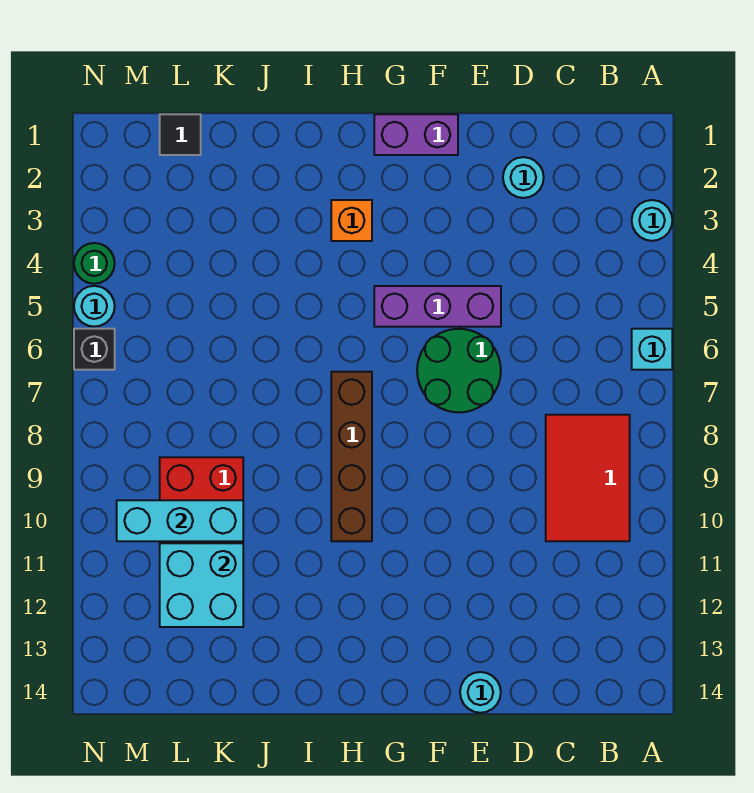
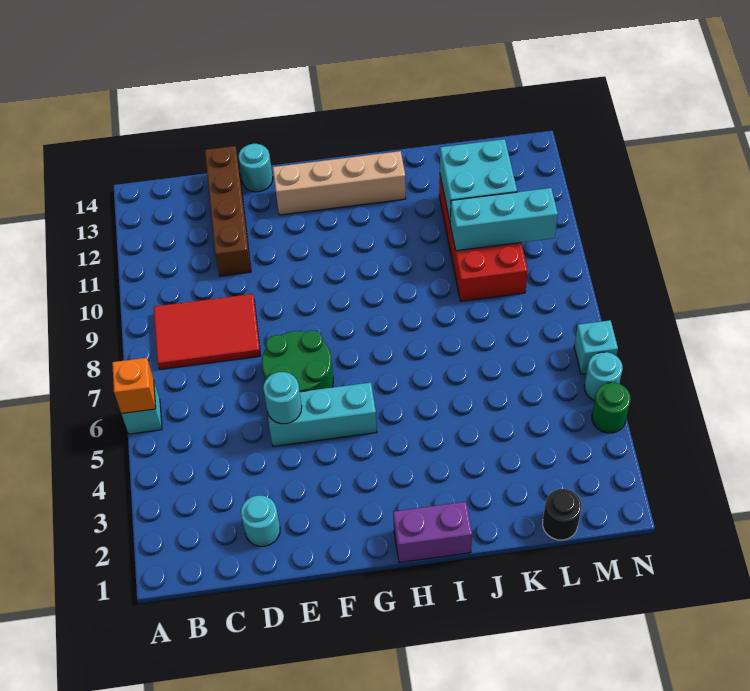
cyan 1x1 round brick [632,200,672,241] -> cyan 1x1 round brick moved to [263,372,302,424]
red 2x3 tile [546,415,630,541] -> red 2x3 tile turned to [154,294,261,369]
purple 1x3 brick [374,286,501,327] -> cyan 1x3 brick [268,383,377,446]
purple 1x2 brick [374,114,458,155] -> purple 1x2 brick moved to [393,502,472,563]
none -> tan 1x4 brick [273,151,406,215]
orange 1x1 brick [331,200,372,241] -> orange 1x1 brick moved to [112,358,156,414]
brown 1x4 brick [331,372,372,541] -> brown 1x4 brick moved to [205,146,251,276]
black 1x1 tile [160,114,201,155] -> black 1x1 round brick [543,489,582,540]
black 1x1 brick [74,329,115,370] -> cyan 1x1 brick [574,320,618,374]

